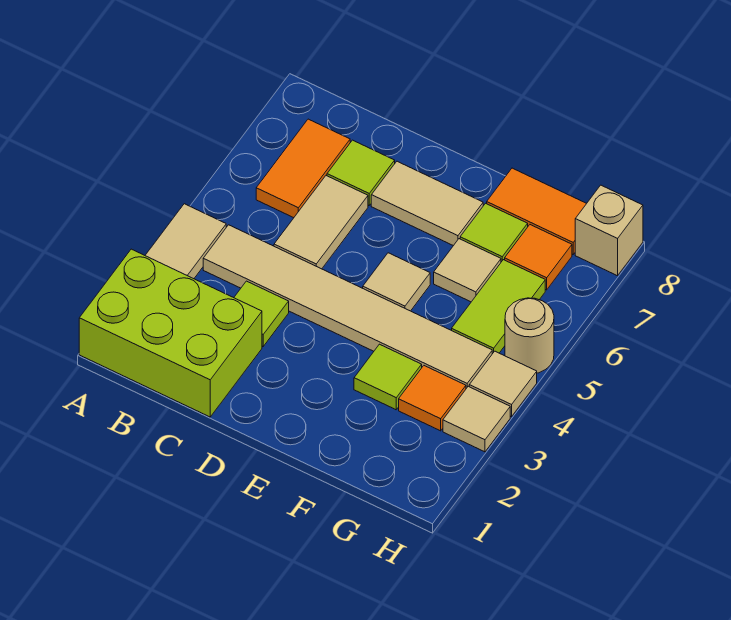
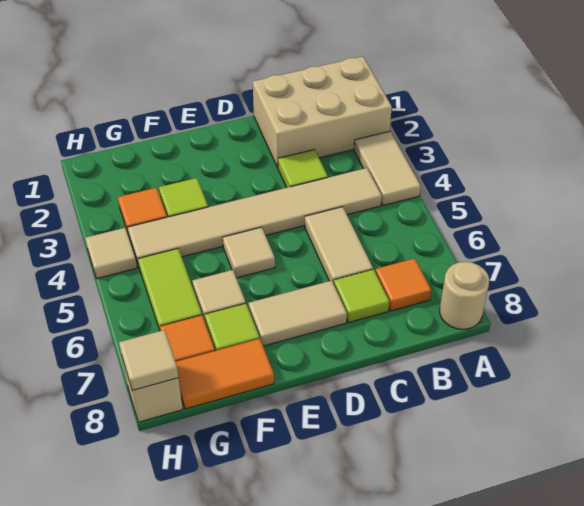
lime 2x3 brick [79,249,262,417] -> tan 2x3 brick [253,57,392,168]
orange 1x2 tile [256,119,350,218] -> orange 1x1 tile [375,258,431,311]
tan 1x1 tile [443,386,510,452] -> tan 1x1 tile moved to [119,330,178,391]
tan 1x1 round brick [505,298,554,373] -> tan 1x1 round brick moved to [440,262,489,329]

